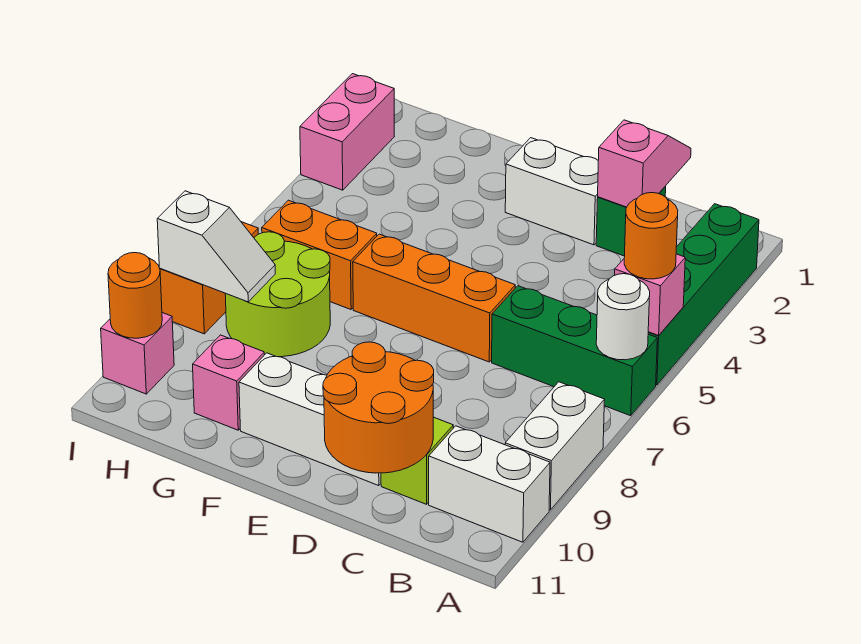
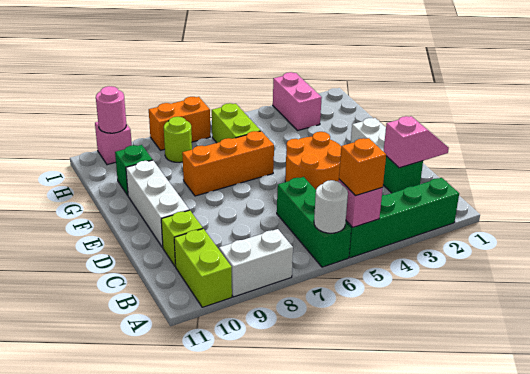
orange 1x1 round brick [624,193,678,279] -> orange 1x1 brick [339,138,386,196]
white 1x2 brick [429,426,550,542] -> lime 1x2 brick [174,229,232,307]
orange 2x2 round brick [323,342,434,473] -> orange 2x2 round brick moved to [285,132,341,190]
orange 1x3 brick [353,234,515,362] -> orange 1x3 brick turned to [182,131,274,196]
orange 1x2 brick [262,200,377,309] -> lime 1x2 brick [212,103,261,143]
lime 2x2 round brick [225,232,330,357] -> lime 1x1 round brick [164,117,192,162]
pink 1x1 brick [193,335,265,430] -> green 1x1 brick [115,145,153,195]
white 1x2 slope [157,191,275,302] -> none
pink 1x2 brick [300,74,394,190] -> pink 1x2 brick turned to [273,72,322,130]
orange 1x1 round brick [108,253,162,338] -> pink 1x1 round brick [96,86,126,133]

